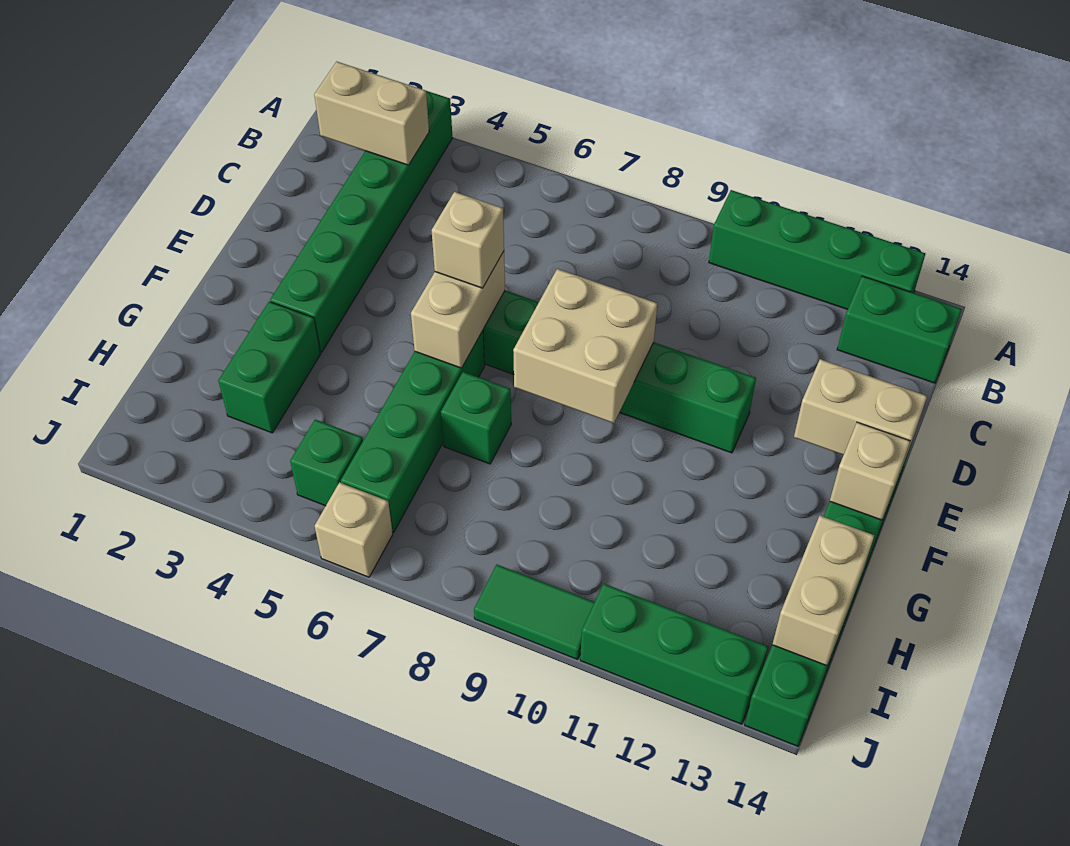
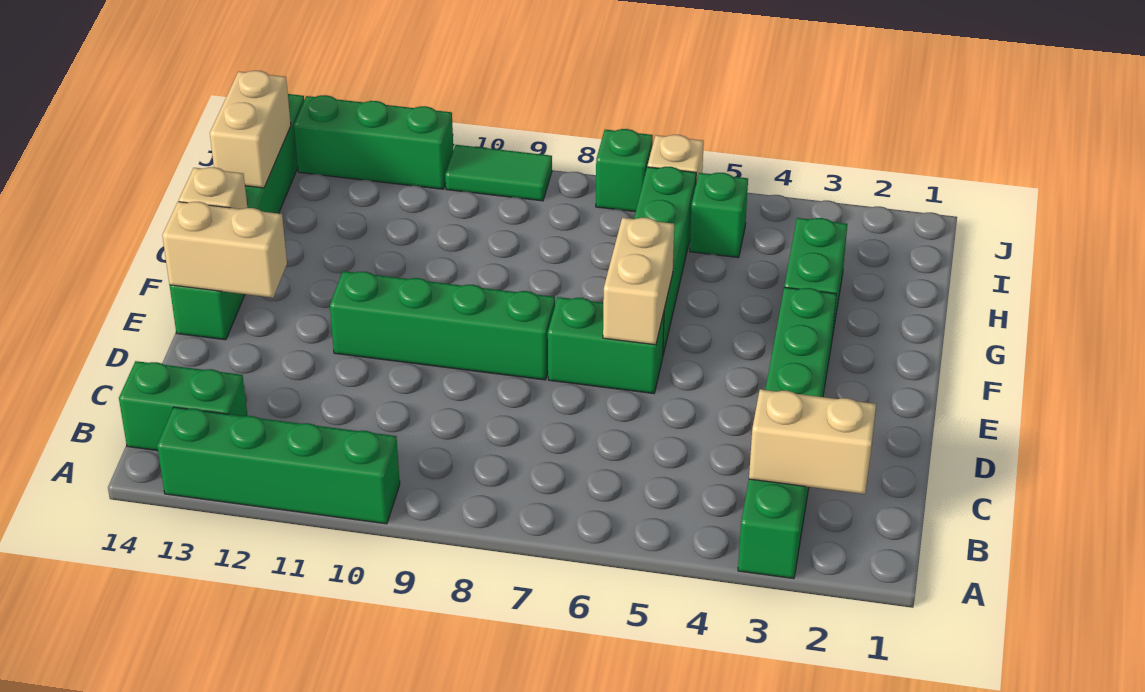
tan 1x1 brick [432,192,504,288] -> none
tan 2x2 brick [513,269,657,423] -> none
green 1x1 brick [441,372,511,464] -> green 1x1 brick moved to [596,129,653,212]

